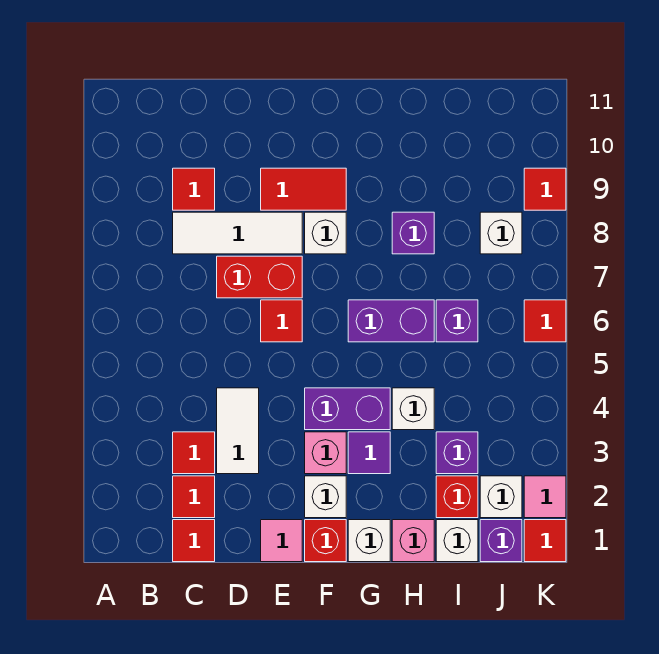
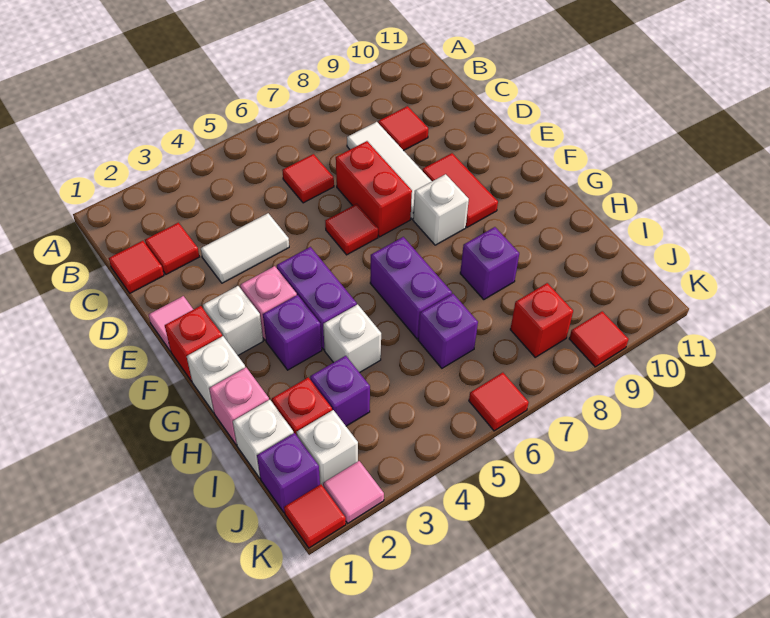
red 1x1 tile [173,432,215,474] -> red 1x1 tile moved to [282,154,334,203]
purple 1x1 tile [348,432,390,474] -> purple 1x1 brick [263,295,322,370]
white 1x1 brick [480,212,522,254] -> red 1x1 brick [510,283,573,357]

